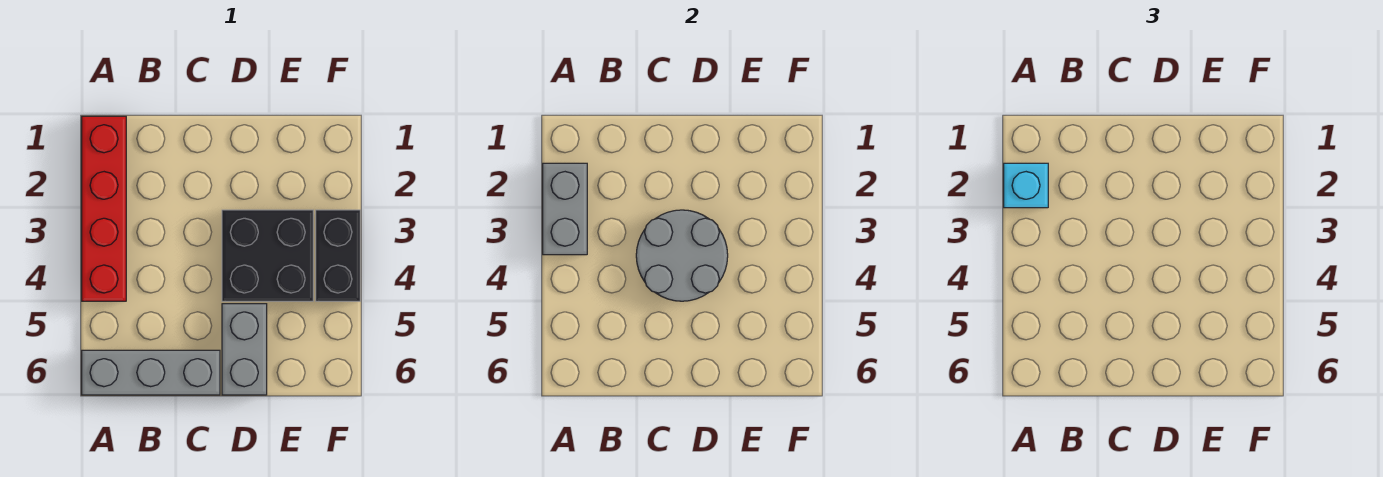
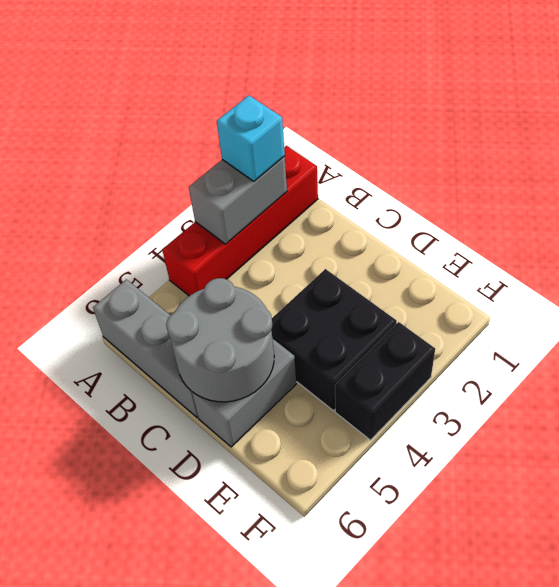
grey 2x2 round brick [636,210,728,301] -> grey 2x2 round brick moved to [166,278,274,402]

